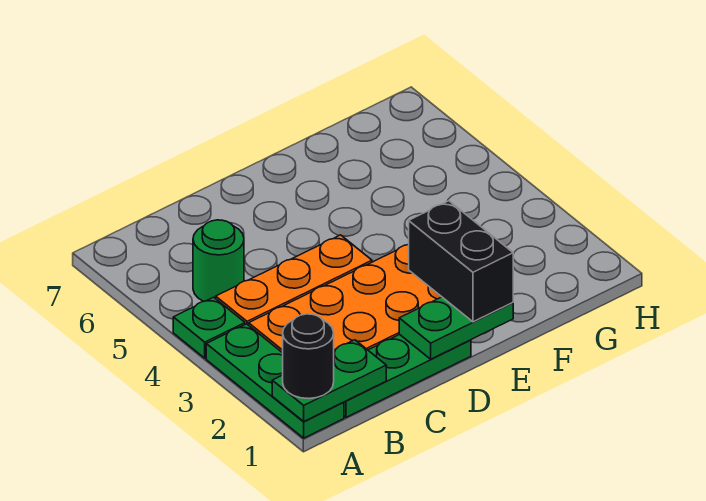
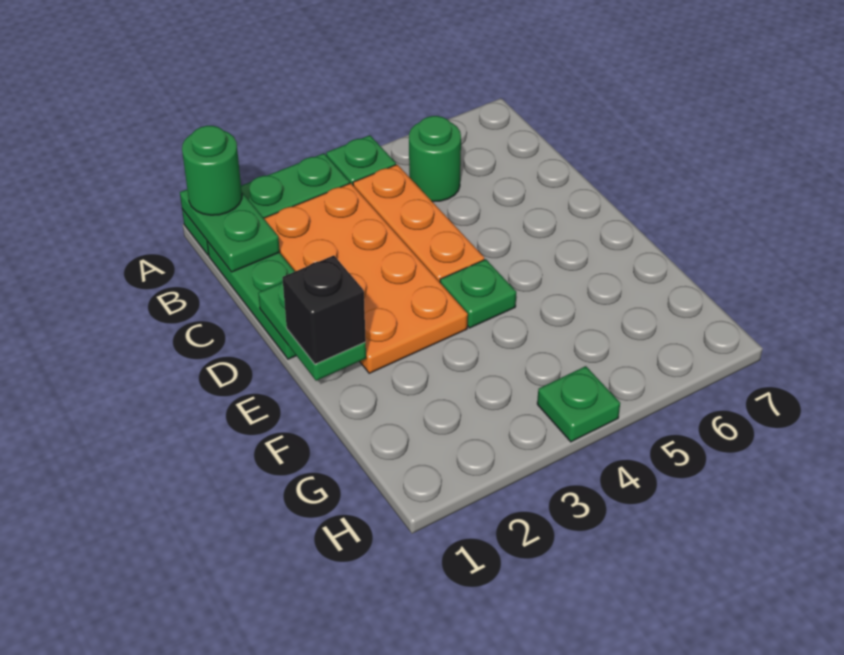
black 1x1 round brick [283,314,334,399] -> green 1x1 round brick [182,126,242,215]
black 1x2 brick [408,201,513,322] -> black 1x1 brick [282,255,366,364]
none -> green 1x1 plate [440,259,516,328]
none -> green 1x1 plate [537,366,620,442]

